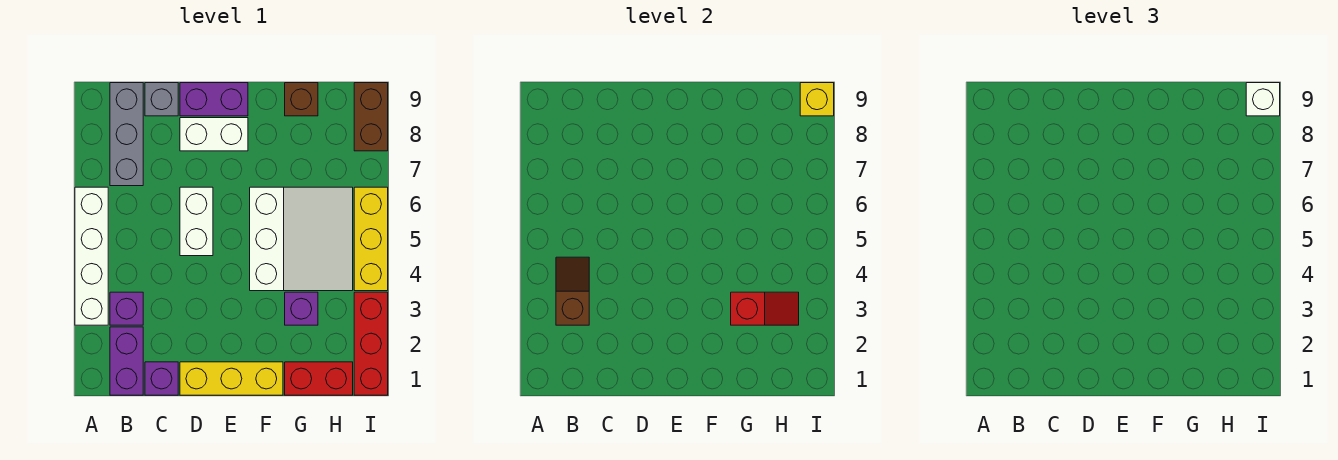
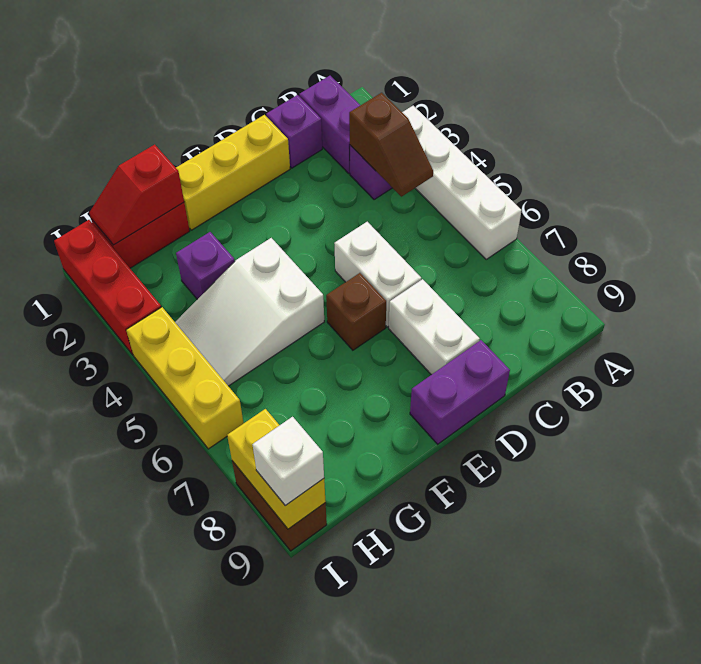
grey 1x3 brick [110,83,143,186] -> none
grey 1x1 brick [145,83,178,116] -> none
white 1x2 brick [180,118,248,151] -> white 1x2 brick turned to [389,279,480,375]
white 3x3 slope [250,187,353,291] -> white 2x3 slope [175,238,324,386]
red 1x2 slope [731,292,799,325] -> red 1x2 slope moved to [89,145,184,245]
brown 1x1 brick [285,83,318,116] -> brown 1x1 brick moved to [326,273,386,350]
yellow 1x1 brick [800,83,834,116] -> yellow 1x2 brick [227,409,325,529]

